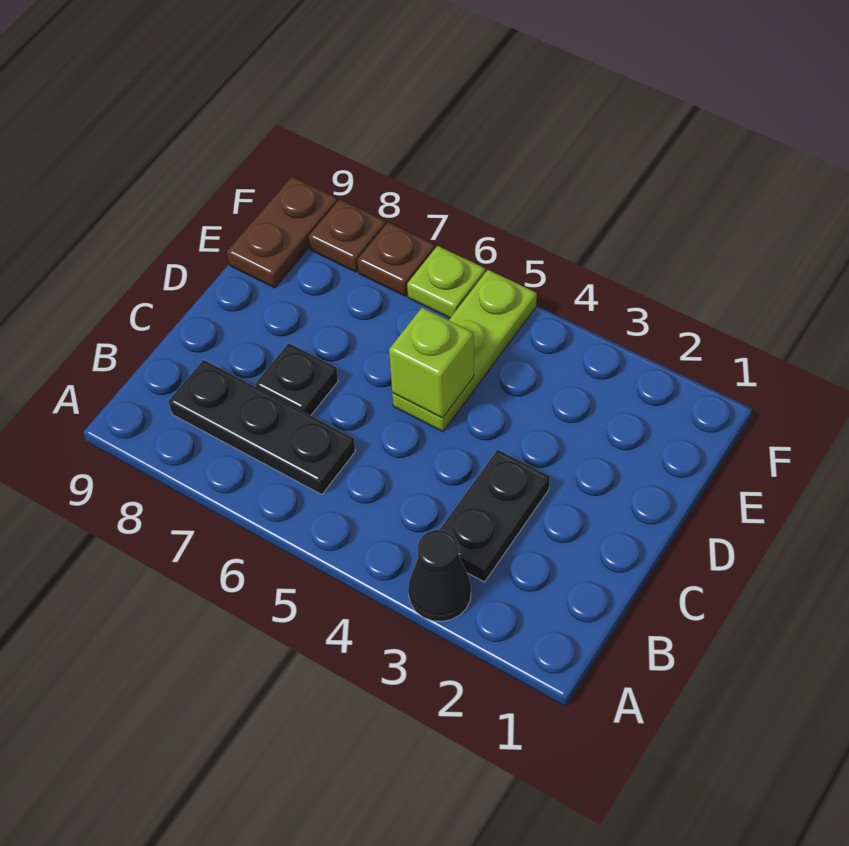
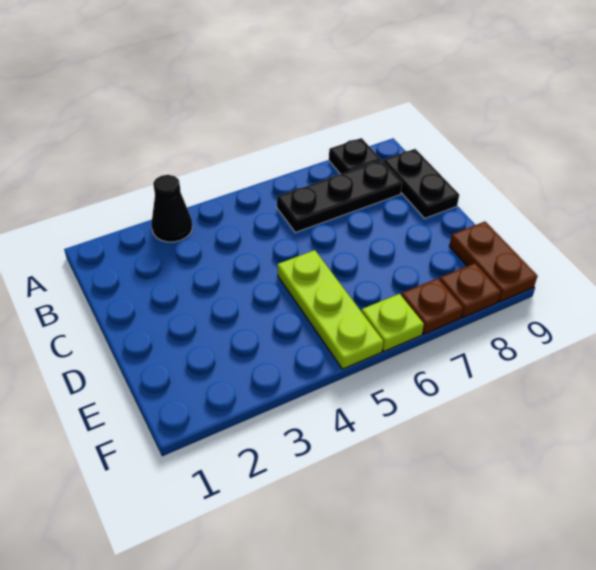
black 1x2 plate [440,450,550,582] -> black 1x2 plate moved to [383,149,459,218]
black 1x1 plate [255,343,338,416] -> black 1x1 plate moved to [329,138,381,174]
lime 1x1 brick [389,308,474,418] -> none

